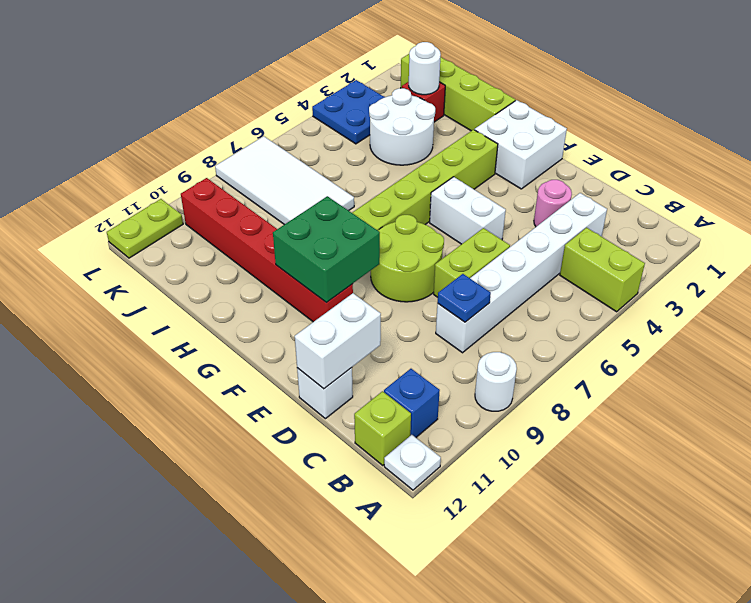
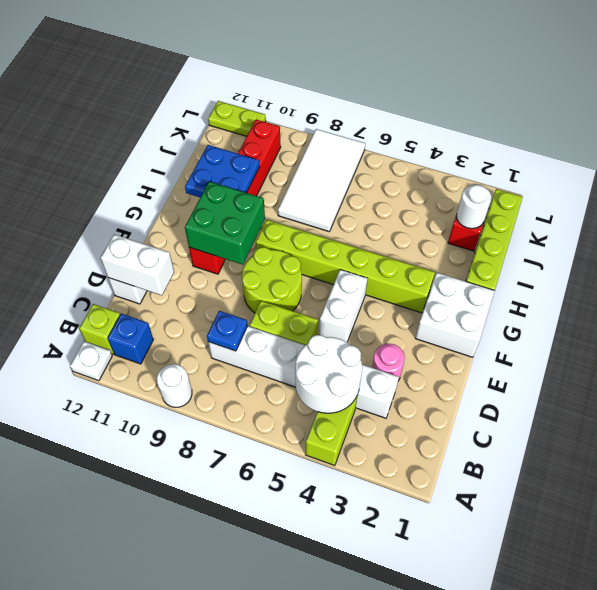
white 2x2 round brick [369,88,435,165] -> white 2x2 round brick moved to [295,335,362,413]
blue 2x2 plate [312,80,385,144] -> blue 2x2 plate moved to [185,145,260,197]

